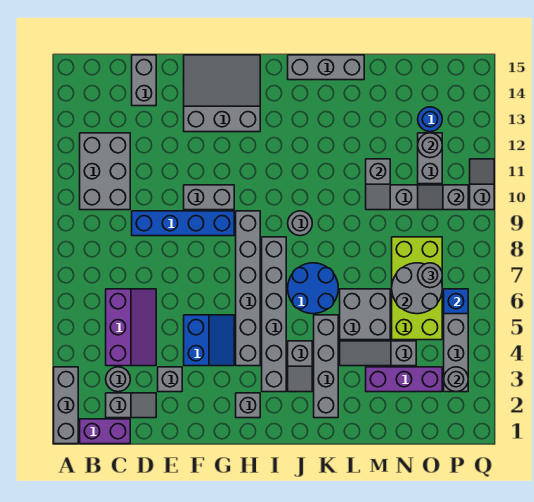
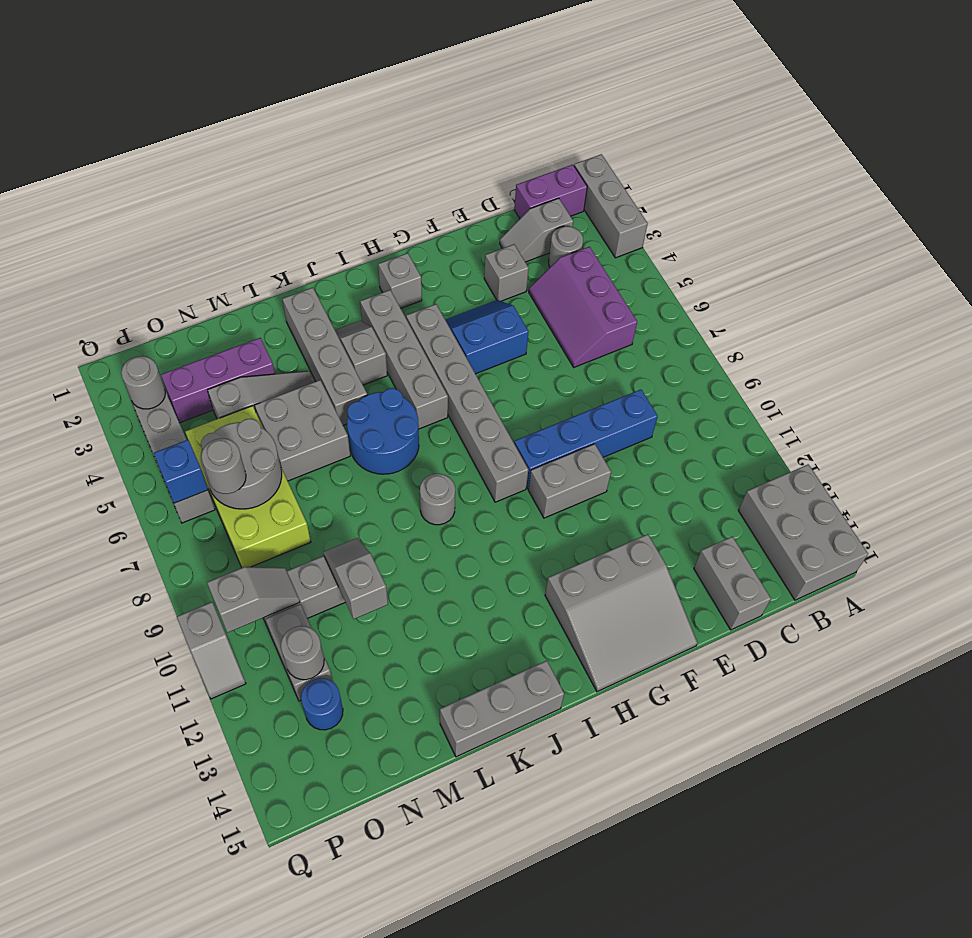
grey 2x3 brick [80,133,130,210] -> grey 2x3 brick moved to [739,464,868,600]
blue 2x2 slope [184,315,234,366] -> blue 2x2 slope turned to [446,300,529,374]
grey 1x6 brick [262,237,286,392] -> grey 1x4 brick [360,290,448,429]

